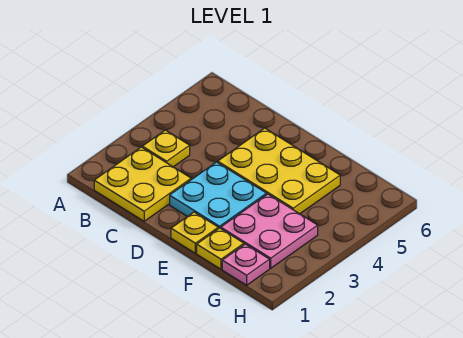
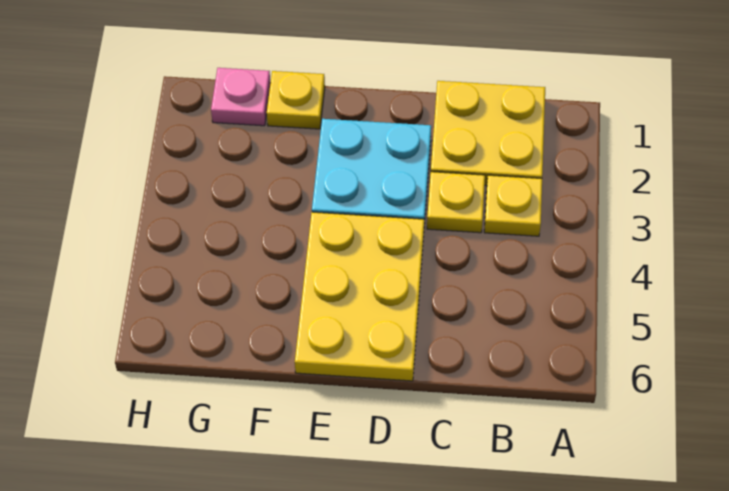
yellow 2x3 plate [218,128,340,214] -> yellow 2x3 plate turned to [295,212,424,381]
yellow 1x1 plate [171,212,218,253] -> yellow 1x1 plate moved to [427,172,485,233]
pink 2x2 plate [221,194,318,268] -> none

